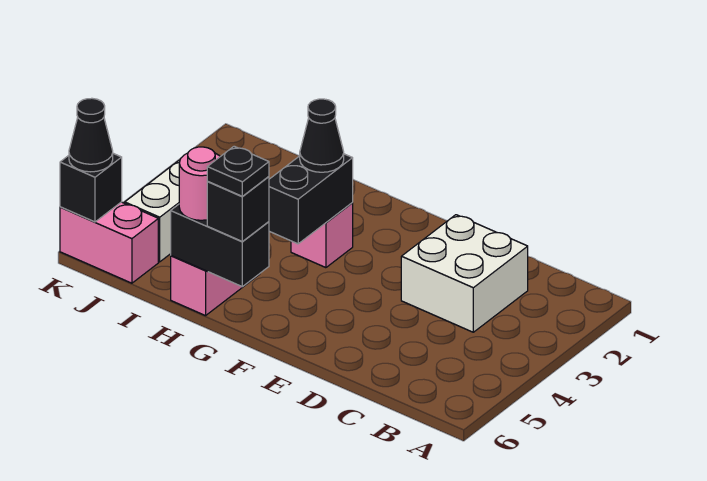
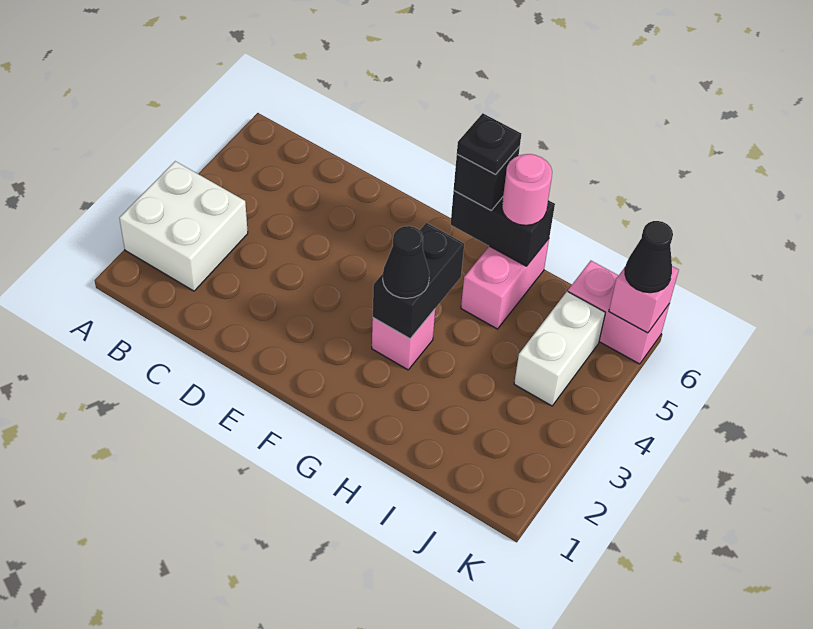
white 2x2 brick [401,215,528,332] -> white 2x2 brick moved to [119,161,248,291]
black 1x1 brick [60,153,122,222] -> pink 1x1 brick [609,266,679,333]

